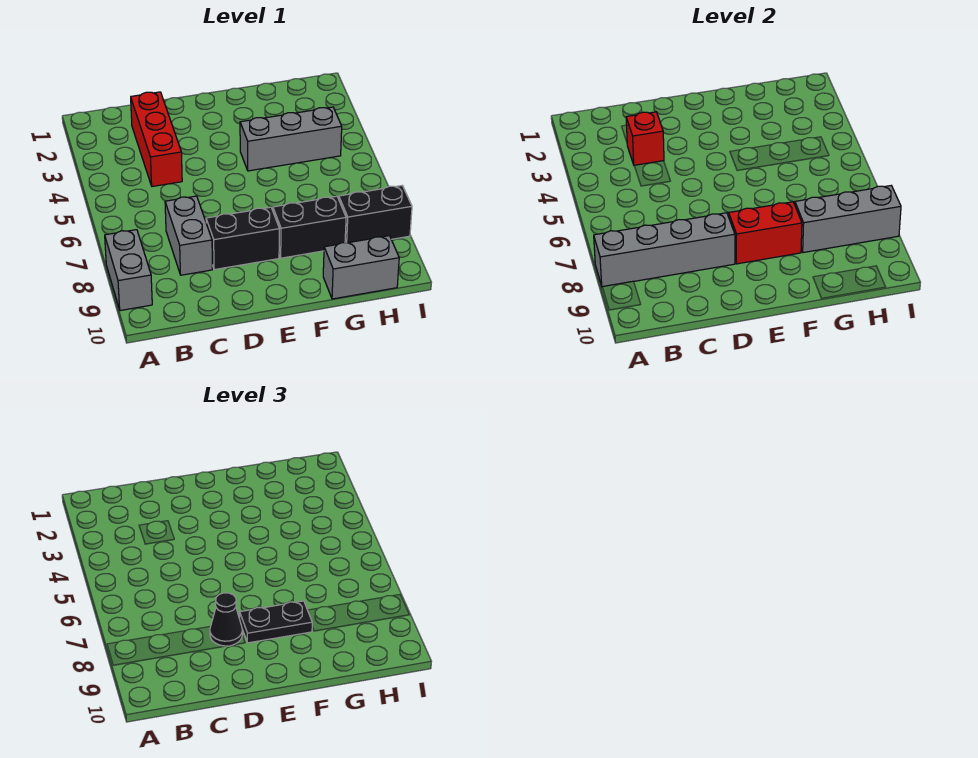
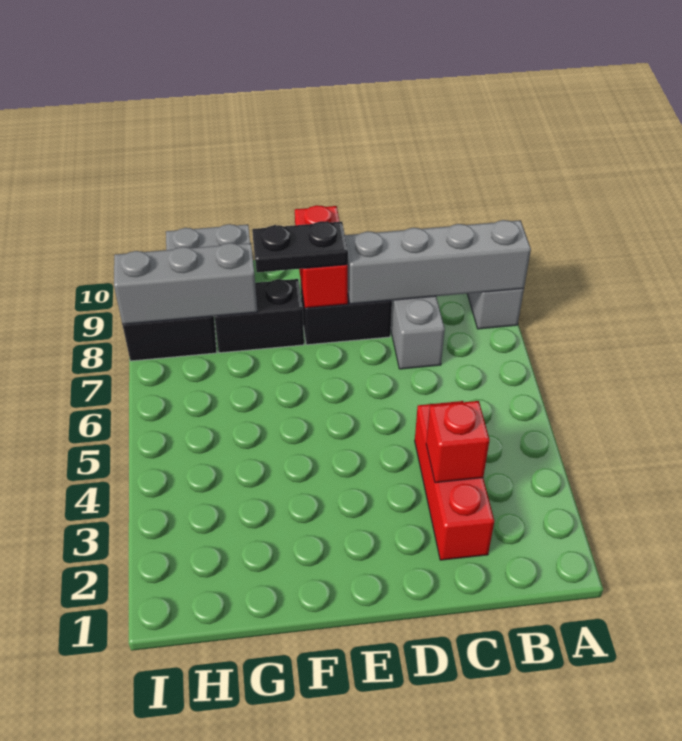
black 1x1 cone [210,593,242,646] -> none
red 1x2 brick [729,202,802,264] -> red 1x2 brick turned to [295,205,348,308]
grey 1x3 brick [240,107,342,171] -> none

